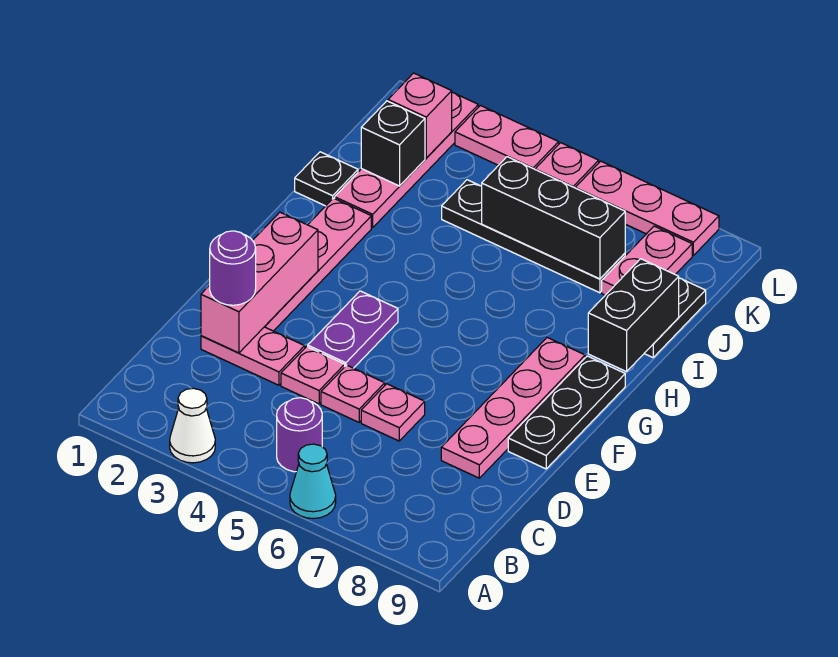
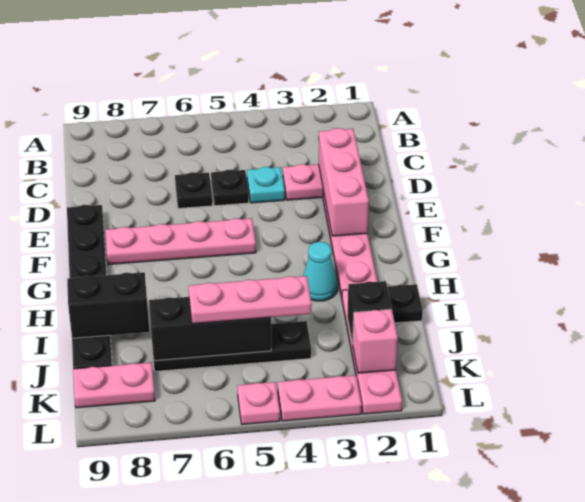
white 1x1 cone [170,388,215,463] -> none
cyan 1x1 cone [290,444,336,519] -> cyan 1x1 cone moved to [303,242,338,301]
purple 1x1 round brick [277,398,322,472] -> none
purple 1x1 round brick [210,231,256,305] -> none
pink 1x1 plate [281,347,345,404] -> cyan 1x1 plate [247,167,285,203]
pink 1x1 plate [321,365,385,422] -> black 1x1 plate [211,170,249,206]
pink 1x1 plate [361,384,425,441] -> black 1x1 plate [175,172,212,208]
pink 1x4 plate [441,338,585,478] -> pink 1x4 plate turned to [105,218,256,265]
purple 1x2 plate [308,291,398,368] -> none
black 1x2 brick [588,259,679,372] -> black 1x2 brick turned to [67,272,149,338]
pink 1x2 plate [602,226,692,295] -> pink 1x2 plate turned to [73,362,155,408]
pink 1x3 plate [575,161,719,255] -> pink 1x3 plate moved to [189,276,312,324]

